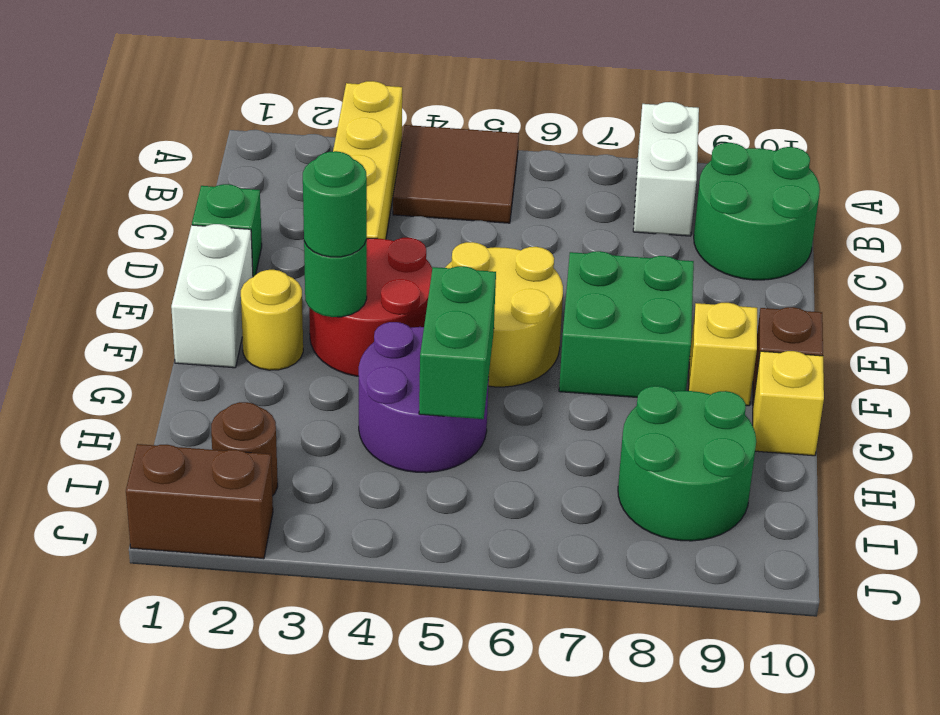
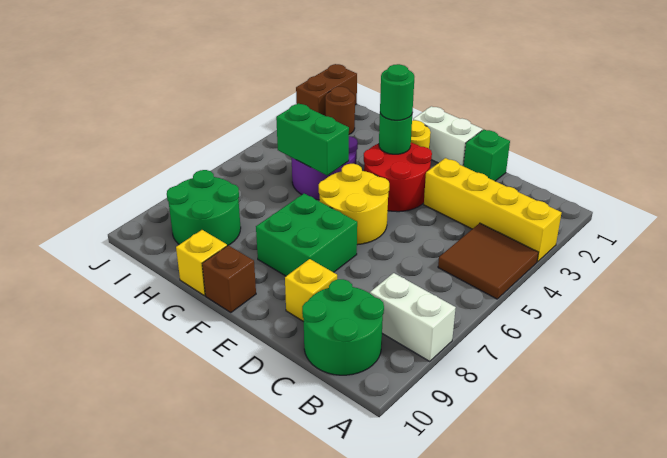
yellow 1x1 brick [688,303,757,406] -> yellow 1x1 brick moved to [285,259,337,322]

